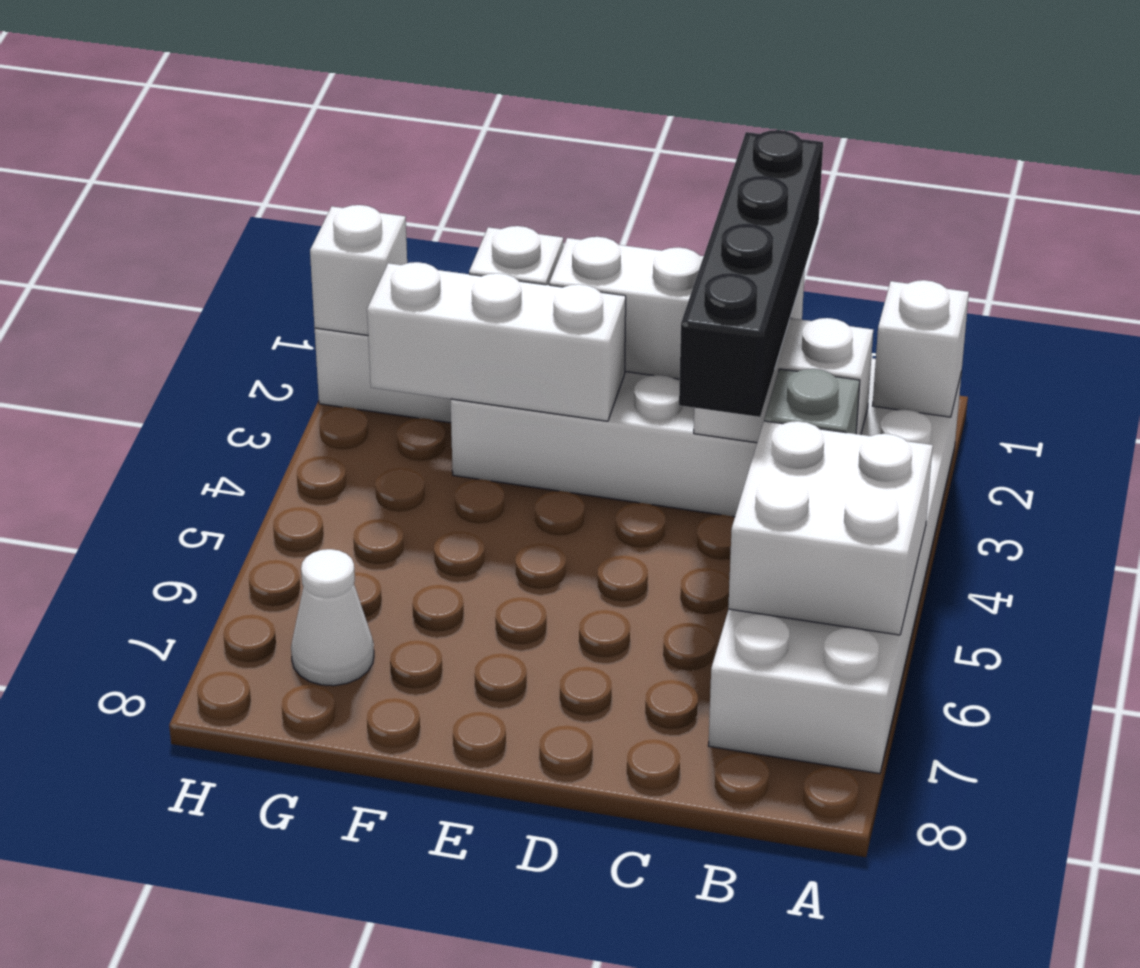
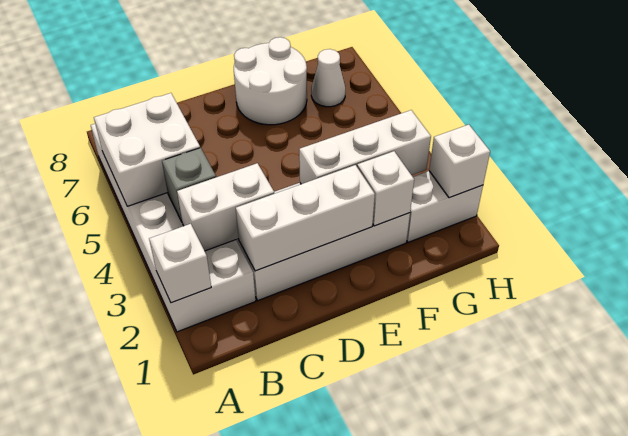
black 1x4 brick [679,130,823,417] -> none
none -> white 2x2 round brick [234,37,307,125]

